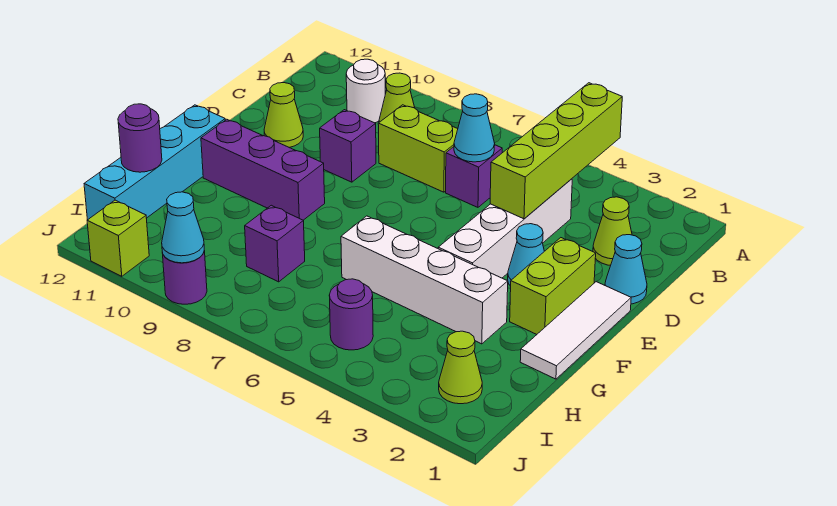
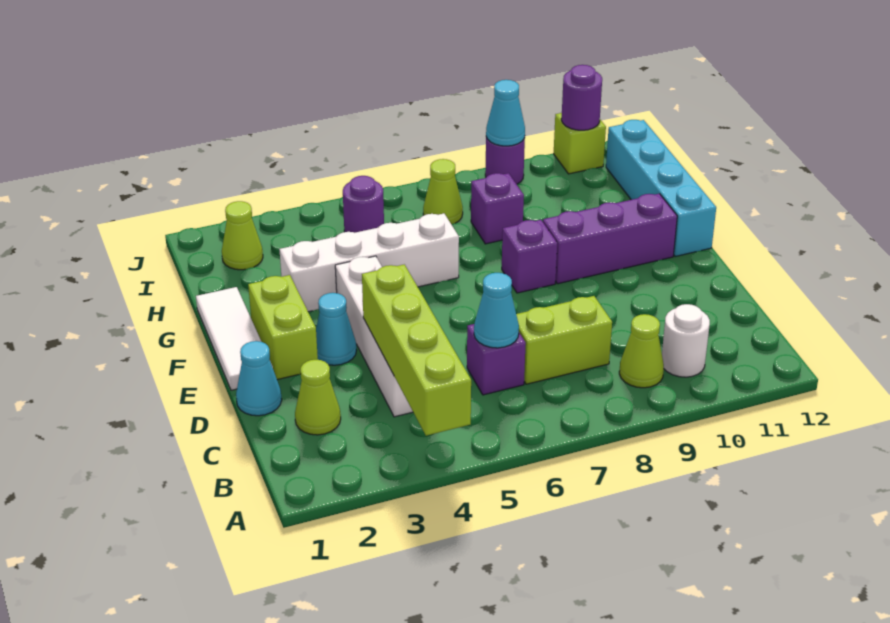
purple 1x1 brick [320,110,376,182] -> purple 1x1 brick moved to [502,220,557,293]
lime 1x1 cone [264,83,303,148] -> lime 1x1 cone moved to [423,159,463,224]
purple 1x1 round brick [118,104,162,172] -> purple 1x1 round brick moved to [561,65,602,130]

